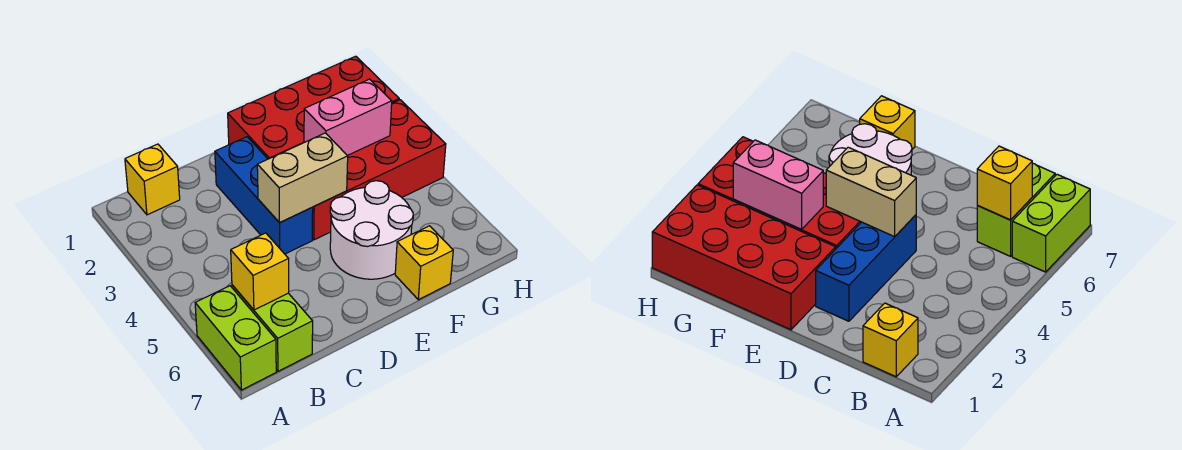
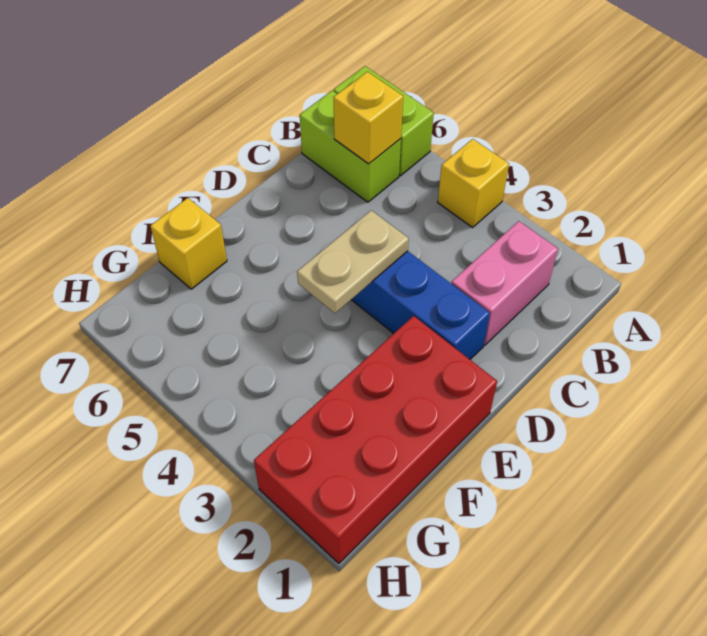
yellow 1x1 brick [125,144,180,215] -> yellow 1x1 brick moved to [438,139,509,227]
tan 1x2 brick [257,133,348,223] -> tan 1x2 plate [297,210,409,313]
red 2x4 brick [312,100,446,240] -> none
white 2x2 round brick [330,181,413,279] -> none
pink 1x2 brick [304,79,392,156] -> pink 1x2 brick moved to [451,221,558,345]

